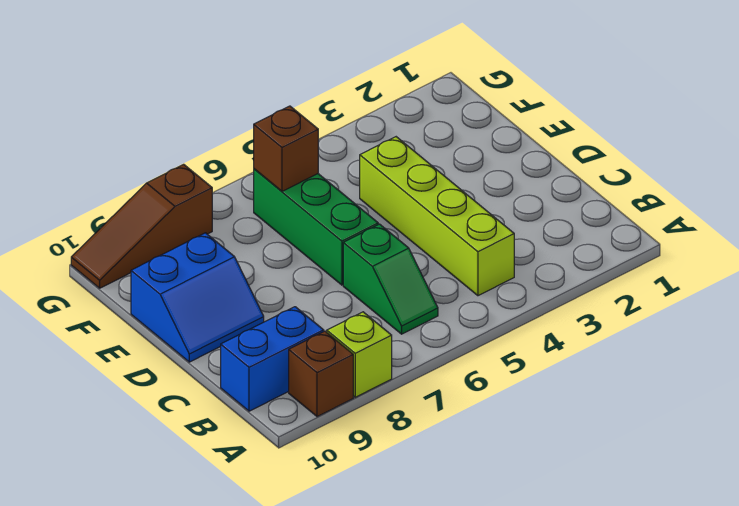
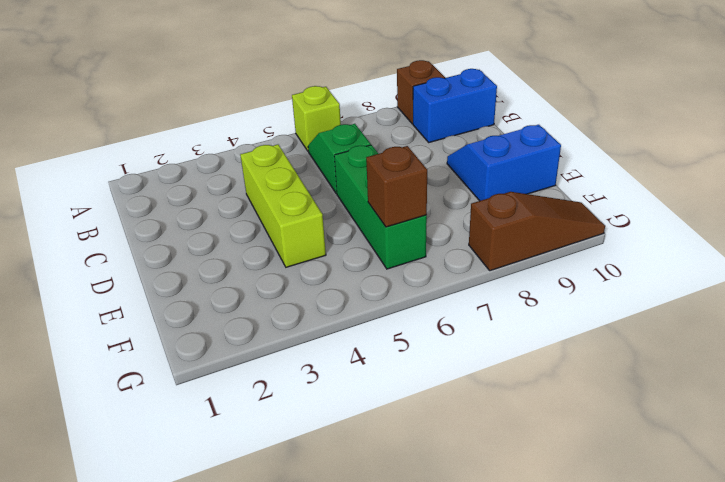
lime 1x1 brick [327,312,392,397] -> lime 1x1 brick moved to [292,86,341,152]
lime 1x4 brick [360,137,514,296] -> lime 1x3 brick [240,144,326,267]

